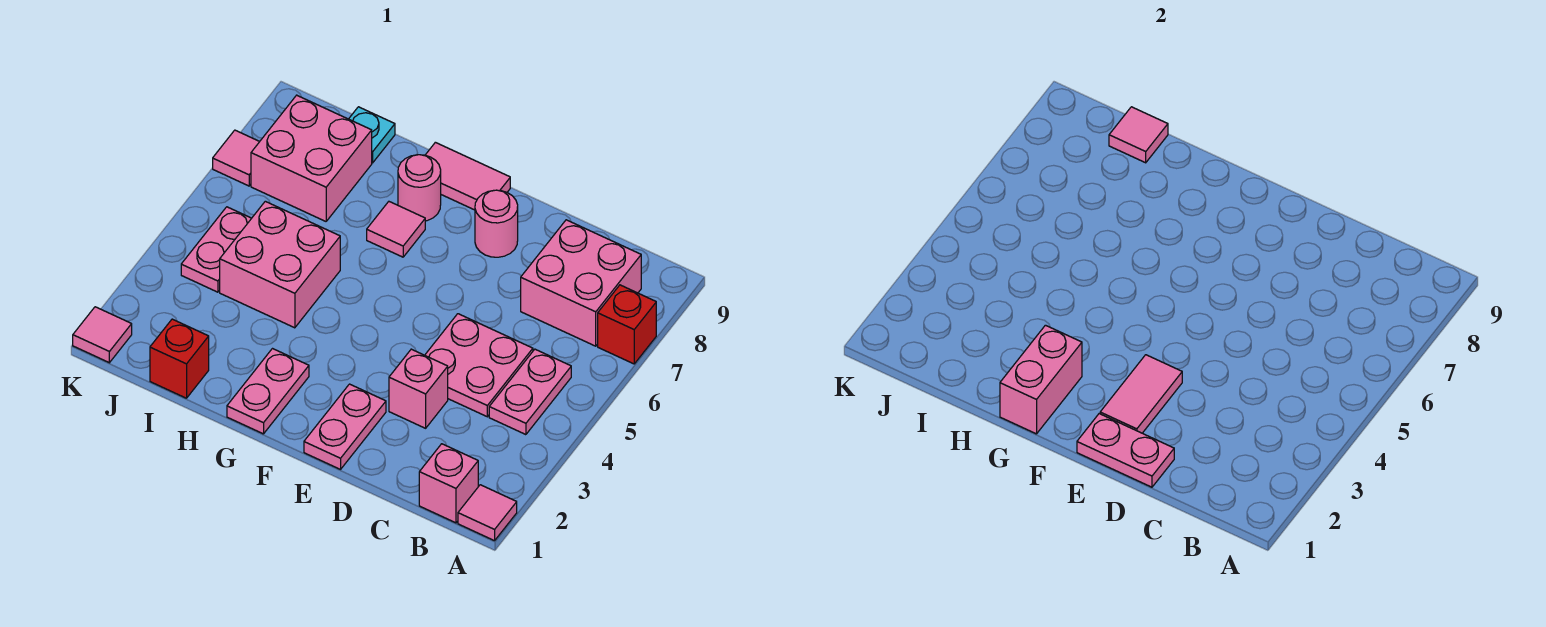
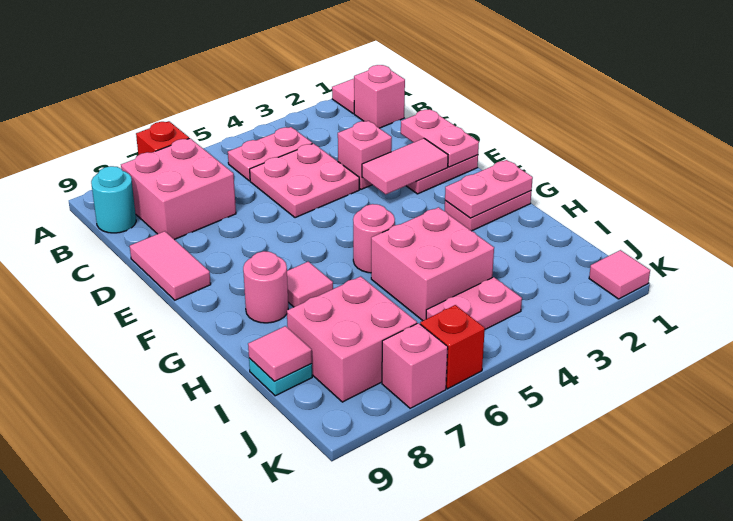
none -> cyan 1x1 round brick [91,166,136,233]
pink 1x1 round brick [475,190,518,257] -> pink 1x1 round brick moved to [353,204,395,273]
pink 1x2 tile [426,142,510,210] -> pink 1x2 tile moved to [130,231,211,300]
pink 1x2 brick [1000,325,1082,434] -> pink 1x2 plate [445,160,533,218]
red 1x1 brick [150,319,209,398] -> red 1x1 brick moved to [420,305,485,389]
pink 1x1 tile [213,130,260,186] -> pink 1x1 brick [382,323,448,408]

